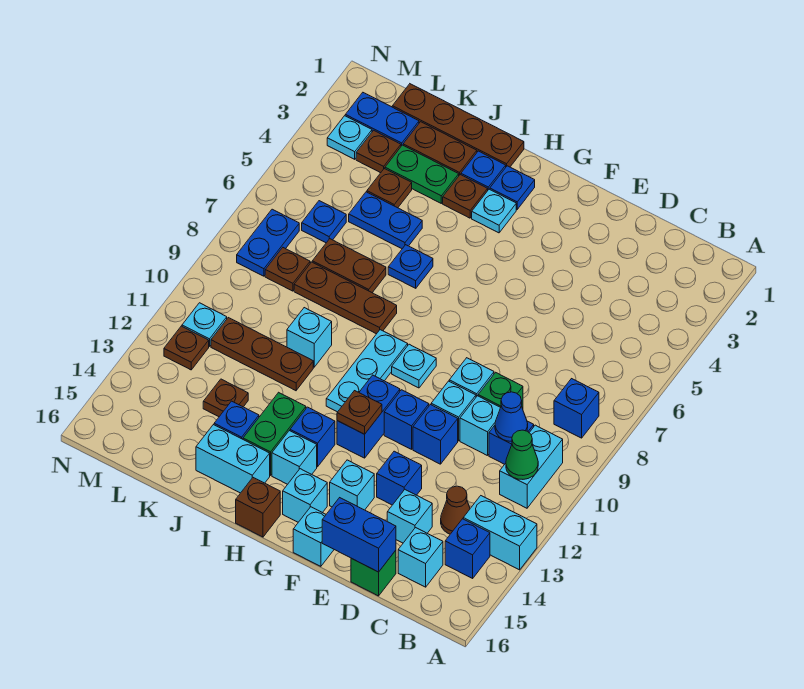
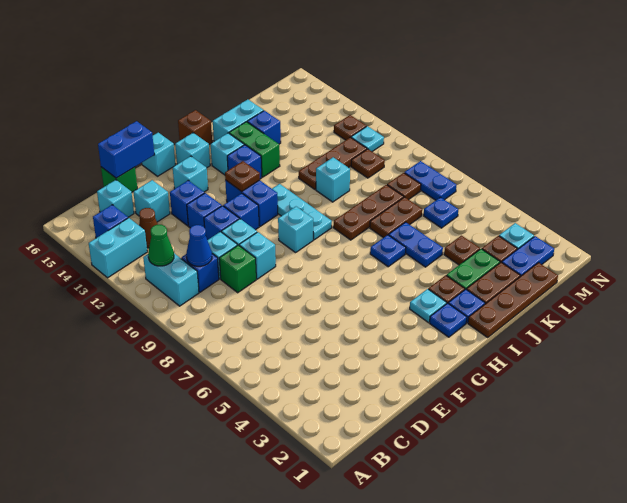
blue 1x1 brick [554,379,599,438] -> blue 1x1 brick moved to [187,193,222,228]
cyan 1x1 plate [392,344,436,388] -> cyan 1x1 brick [278,207,313,253]
blue 1x2 plate [349,192,422,249] -> blue 1x2 plate turned to [389,222,443,267]
brown 1x1 plate [203,379,248,417] -> brown 1x1 plate moved to [351,149,385,178]

